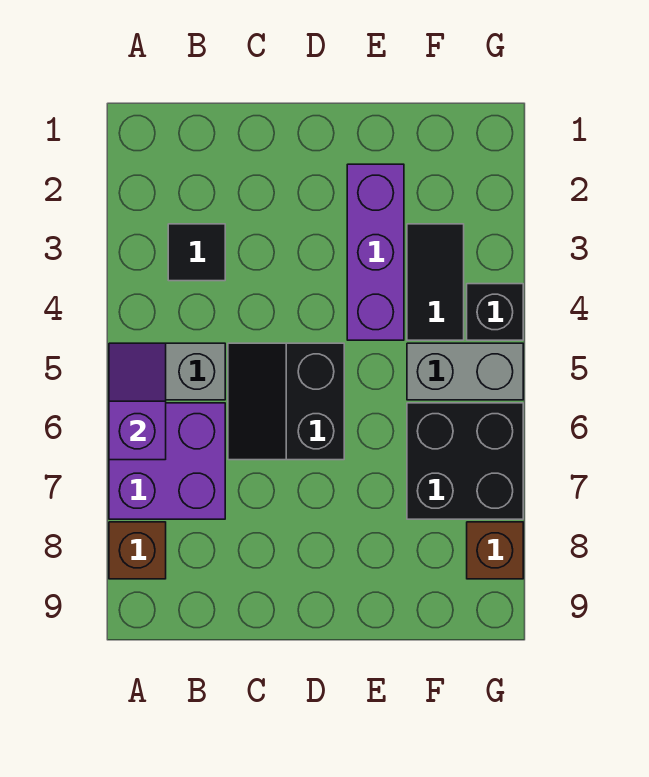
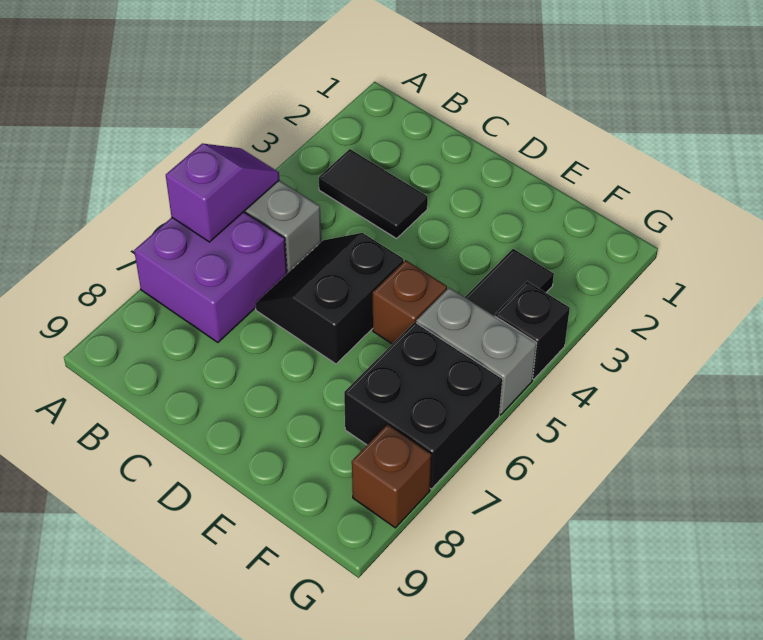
brown 1x1 brick [109,522,166,579] -> brown 1x1 brick moved to [373,260,447,344]
black 1x1 tile [168,224,225,281] -> black 1x2 tile [319,149,428,239]
purple 1x3 brick [347,164,404,340] -> none

